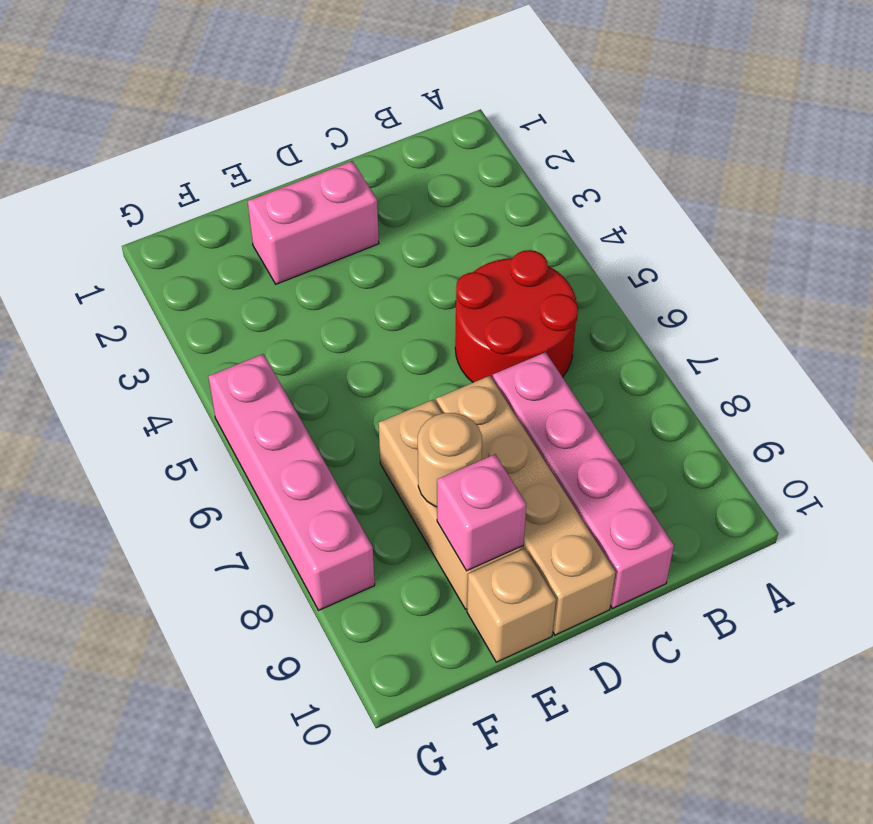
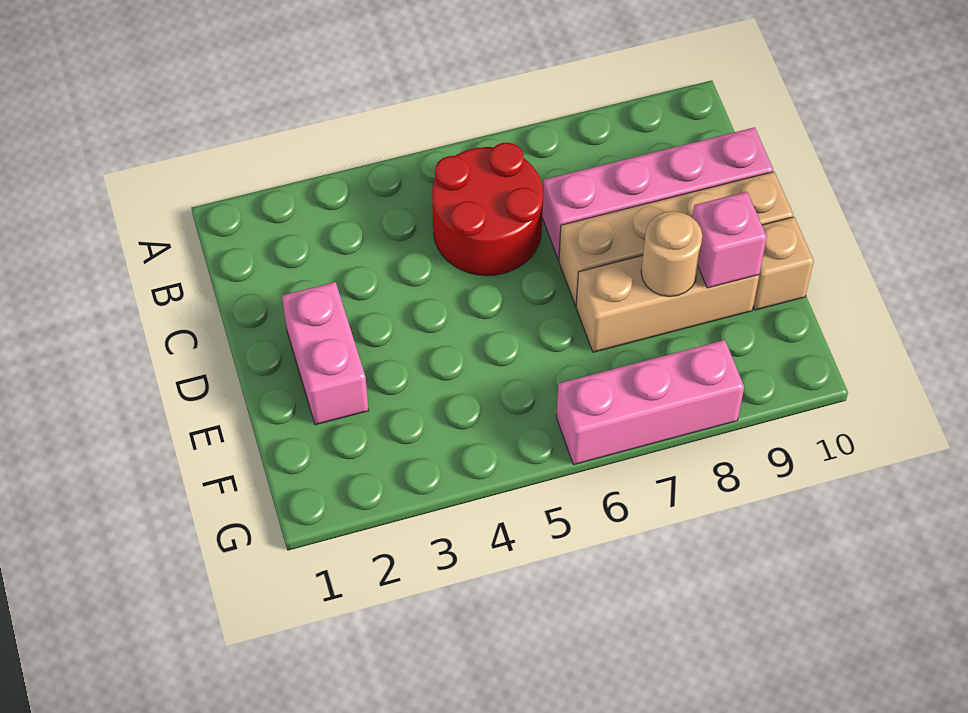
pink 1x4 brick [208,354,375,610] -> pink 1x3 brick [556,340,744,465]

